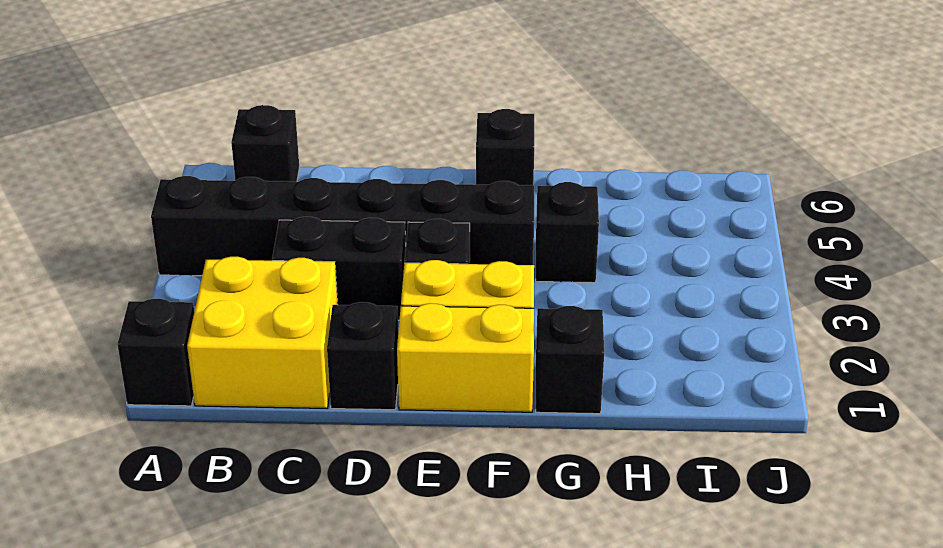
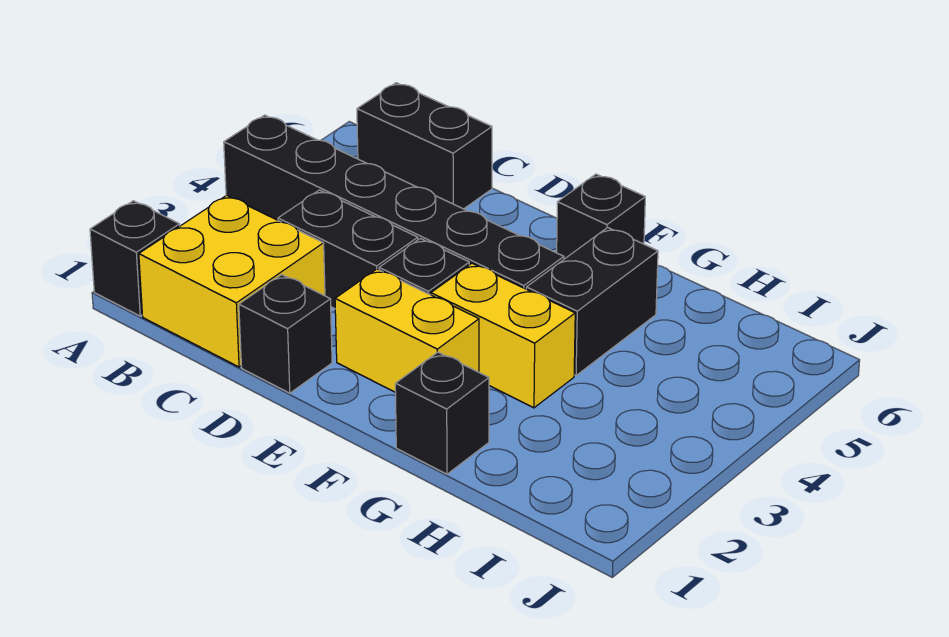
black 1x1 brick [231,105,299,182] -> black 1x2 brick [357,83,492,209]
yellow 1x2 brick [397,303,534,412] -> yellow 1x2 brick moved to [431,263,575,408]
black 1x1 brick [536,182,599,283] -> black 1x2 brick [526,227,658,375]

